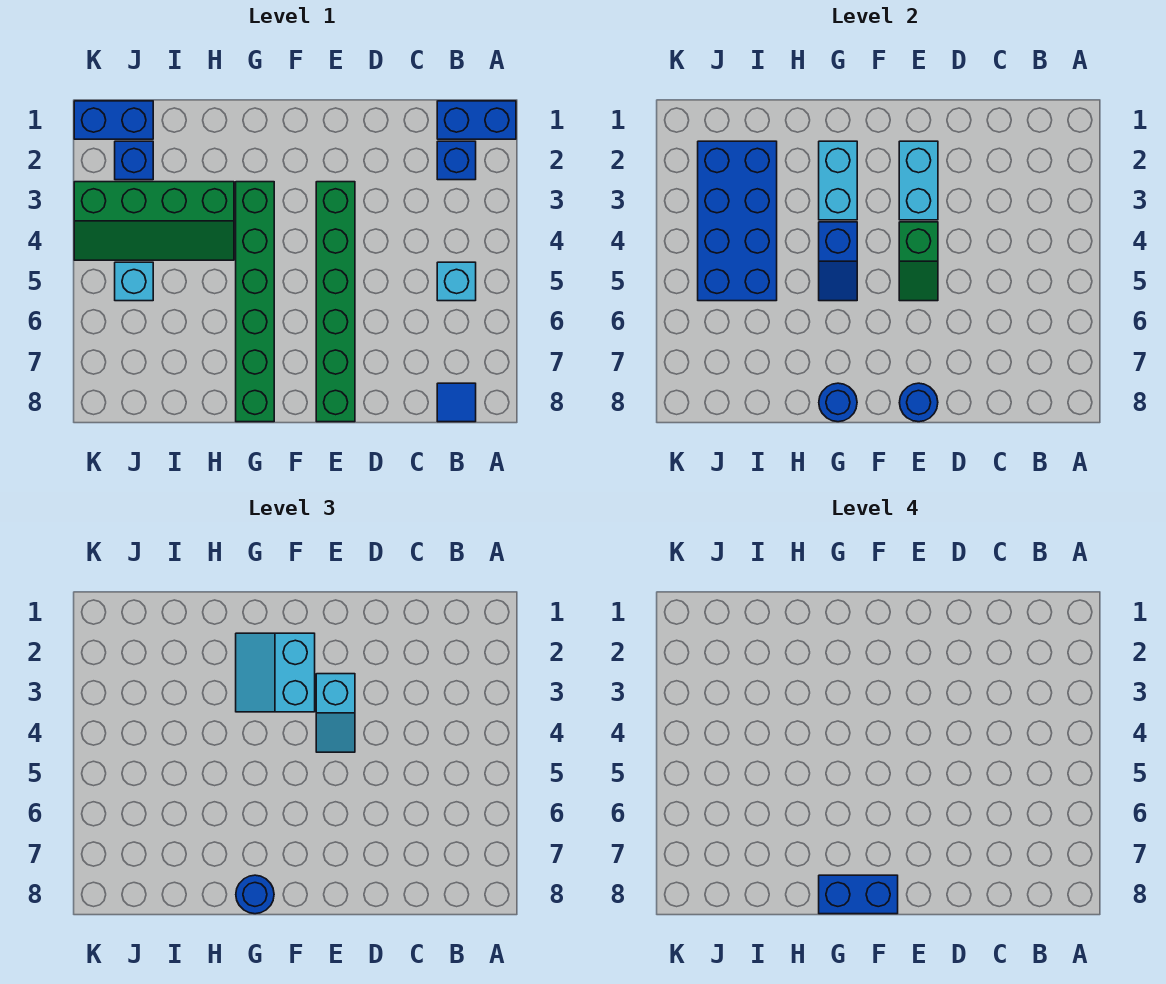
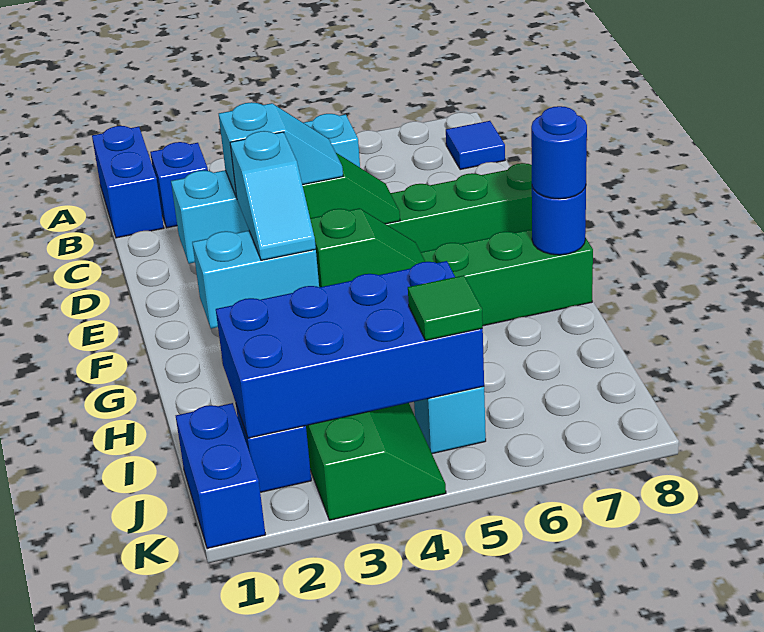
blue 1x1 round brick [899,383,938,422] -> none
cyan 2x2 slope [236,633,315,712] -> cyan 1x2 slope [230,131,316,260]
blue 1x2 brick [819,875,898,914] -> none
blue 1x2 slope [819,222,857,301] -> green 1x2 slope [310,208,425,287]
none -> green 1x1 tile [408,275,483,340]

